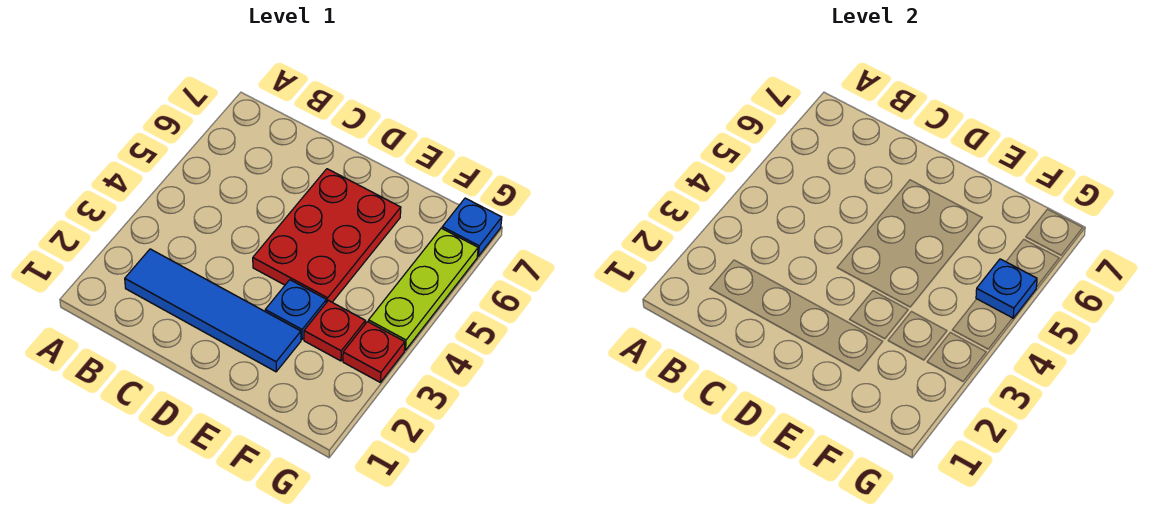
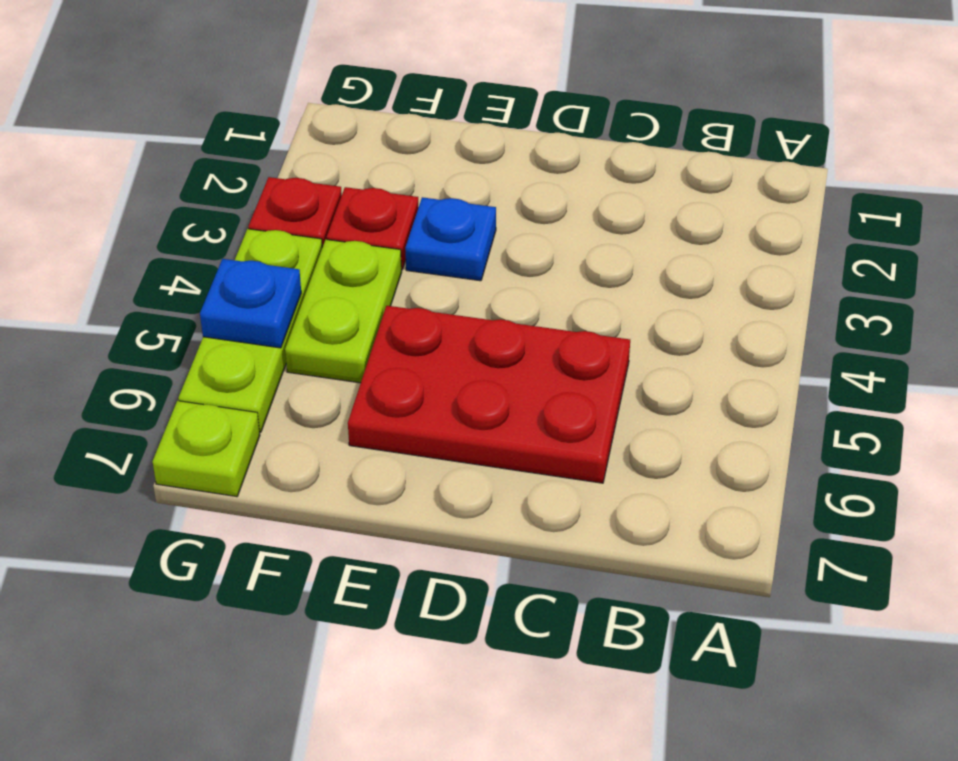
blue 1x4 tile [125,249,301,372] -> none
red 2x3 plate [253,169,401,303] -> red 2x3 plate turned to [348,306,630,483]
none -> lime 1x2 plate [285,239,402,383]
blue 1x1 plate [442,198,502,256] -> lime 1x1 plate [153,401,260,497]

